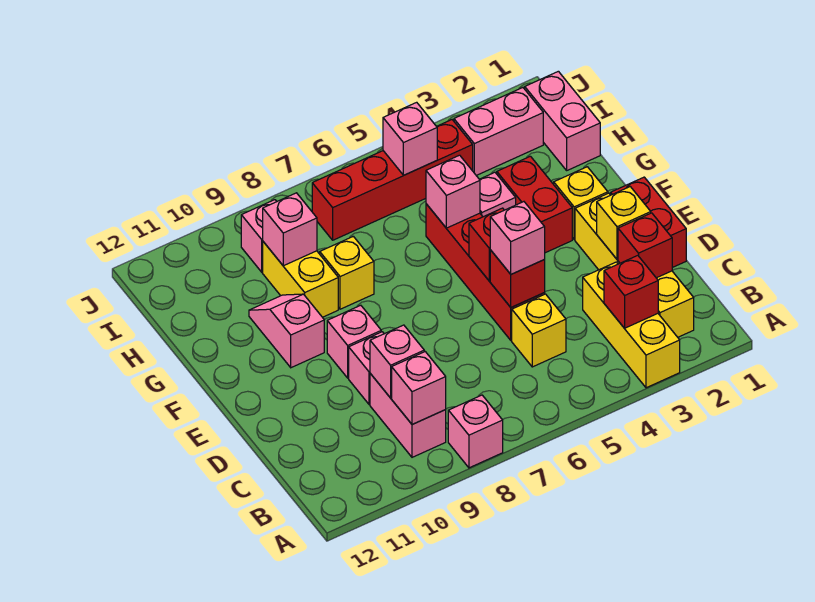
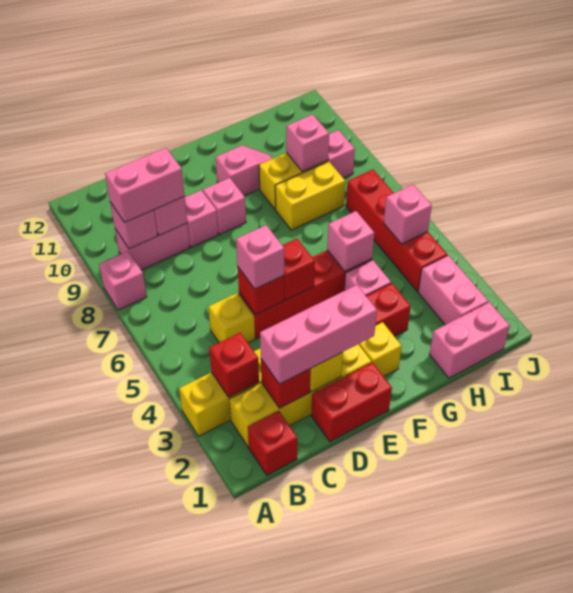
none -> red 1x1 brick [248,411,297,475]
none -> pink 1x2 brick [105,148,184,223]
none -> pink 1x3 brick [260,285,377,384]
yellow 1x1 brick [320,236,374,309] -> yellow 1x2 brick [275,161,345,230]

